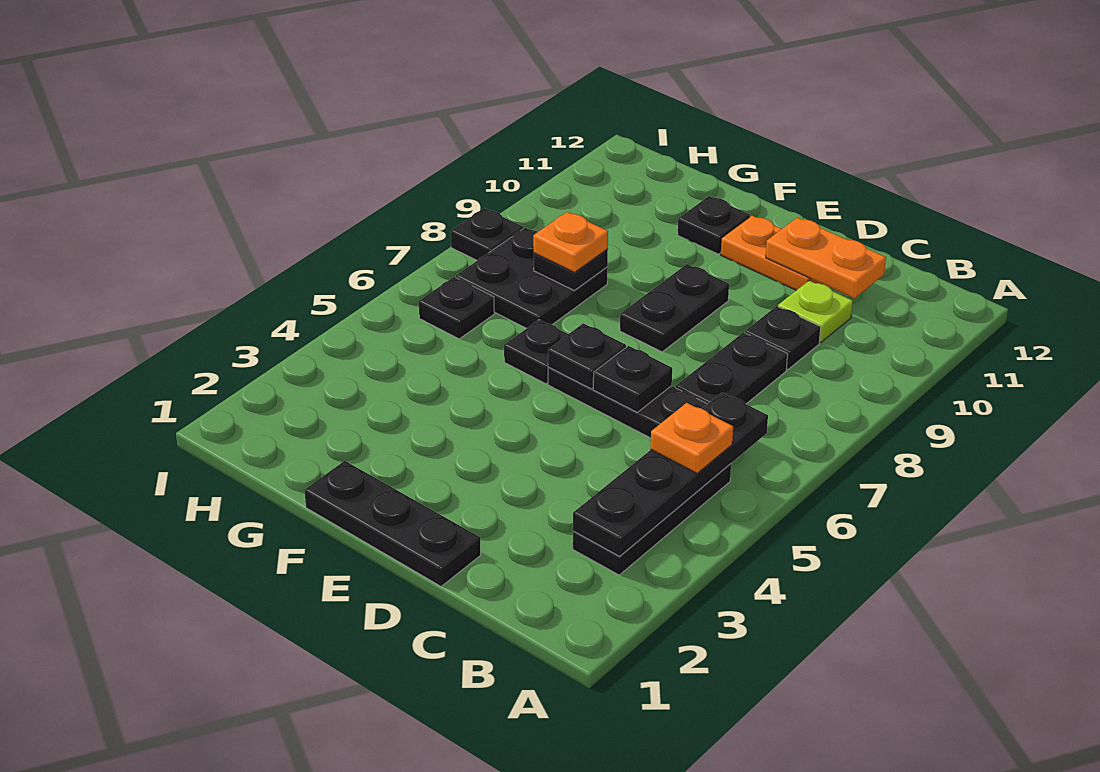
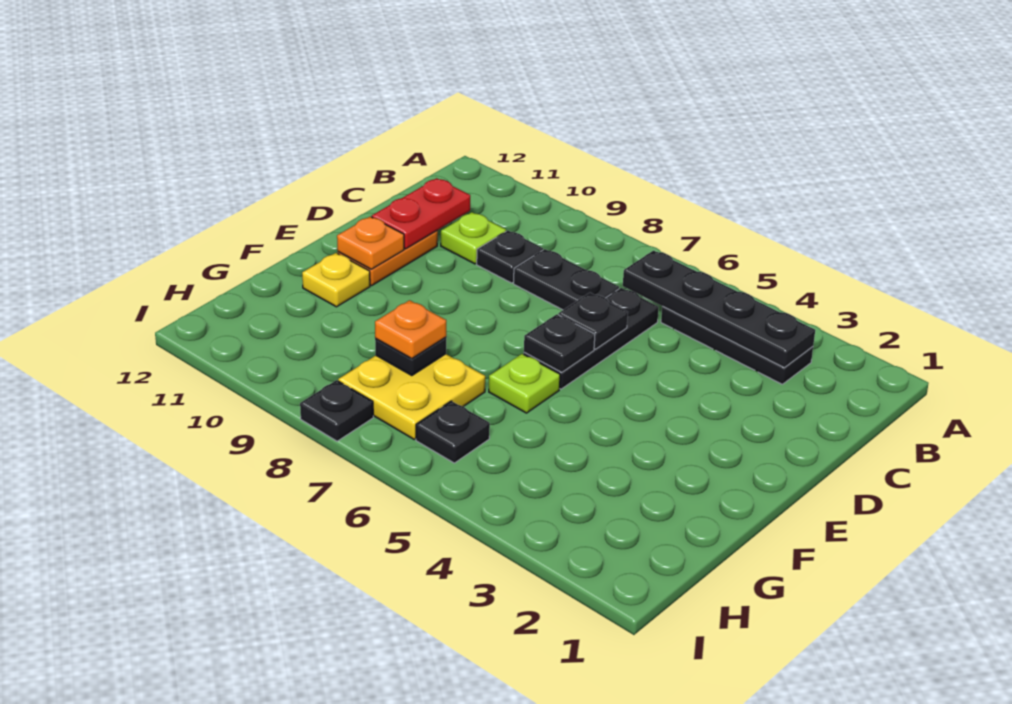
orange 1x1 plate [651,403,733,473] -> orange 1x1 plate moved to [337,217,404,269]
orange 1x2 plate [766,218,886,298] -> red 1x2 plate [372,178,470,249]
black 1x3 plate [305,461,481,586] -> none
black 1x2 plate [620,264,729,352] -> none
black 1x1 plate [504,320,568,384] -> lime 1x1 plate [489,354,560,413]
black 1x1 plate [678,196,750,254] -> yellow 1x1 plate [302,253,370,307]
black 2x2 plate [456,228,608,328] -> yellow 2x2 plate [338,354,485,439]

